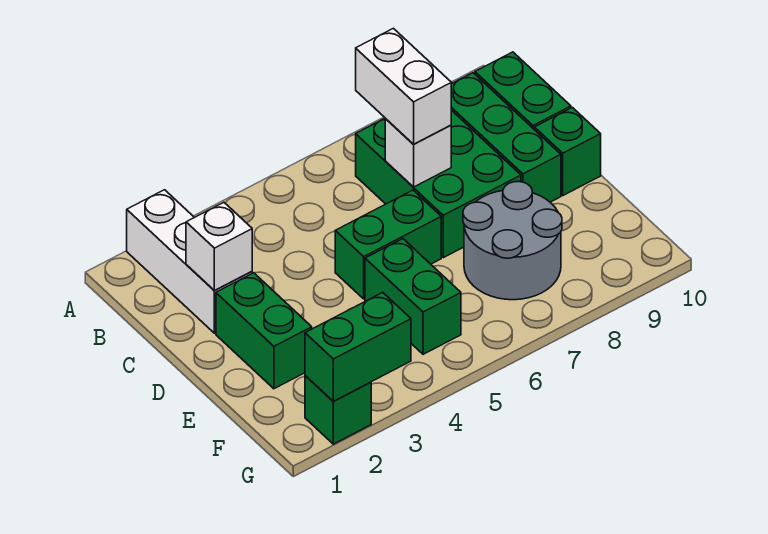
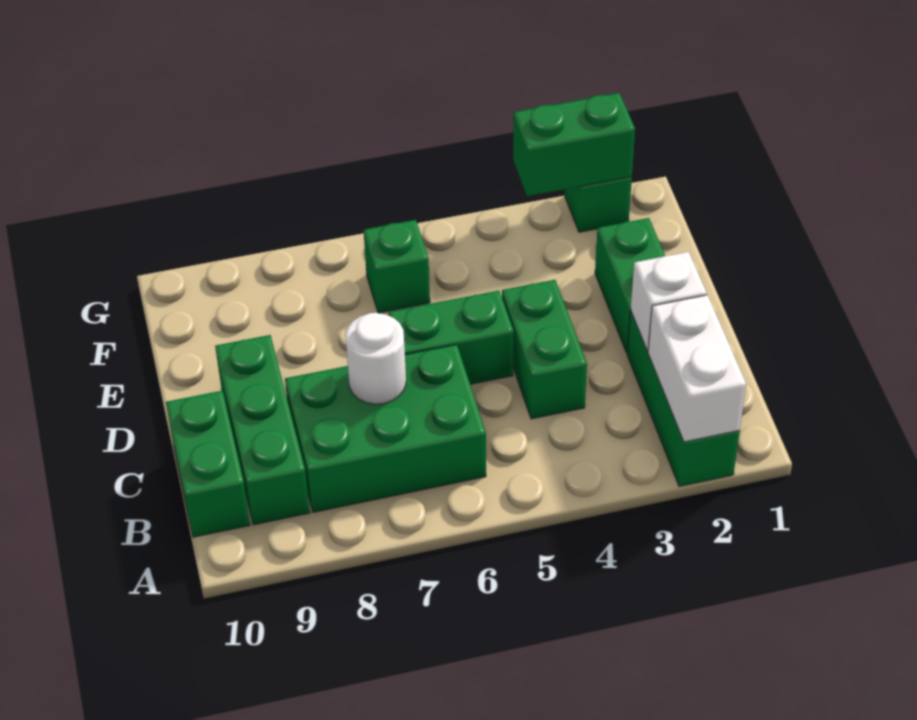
white 1x3 brick [127,190,252,333] -> green 1x3 brick [627,311,740,486]
green 2x3 brick [356,110,521,258] -> green 2x3 brick turned to [285,344,486,512]
white 1x2 brick [356,28,451,144] -> white 1x2 brick moved to [648,295,746,442]
white 1x1 brick [385,119,451,187] -> white 1x1 round brick [345,313,406,404]
green 1x1 brick [534,107,601,195] -> green 1x1 brick moved to [364,220,430,313]
green 1x2 brick [365,239,461,354] -> green 1x2 brick moved to [502,280,587,419]
grey 2x2 round brick [463,182,562,300] -> none

